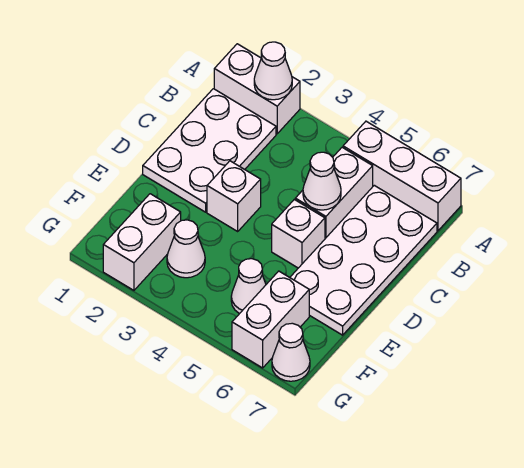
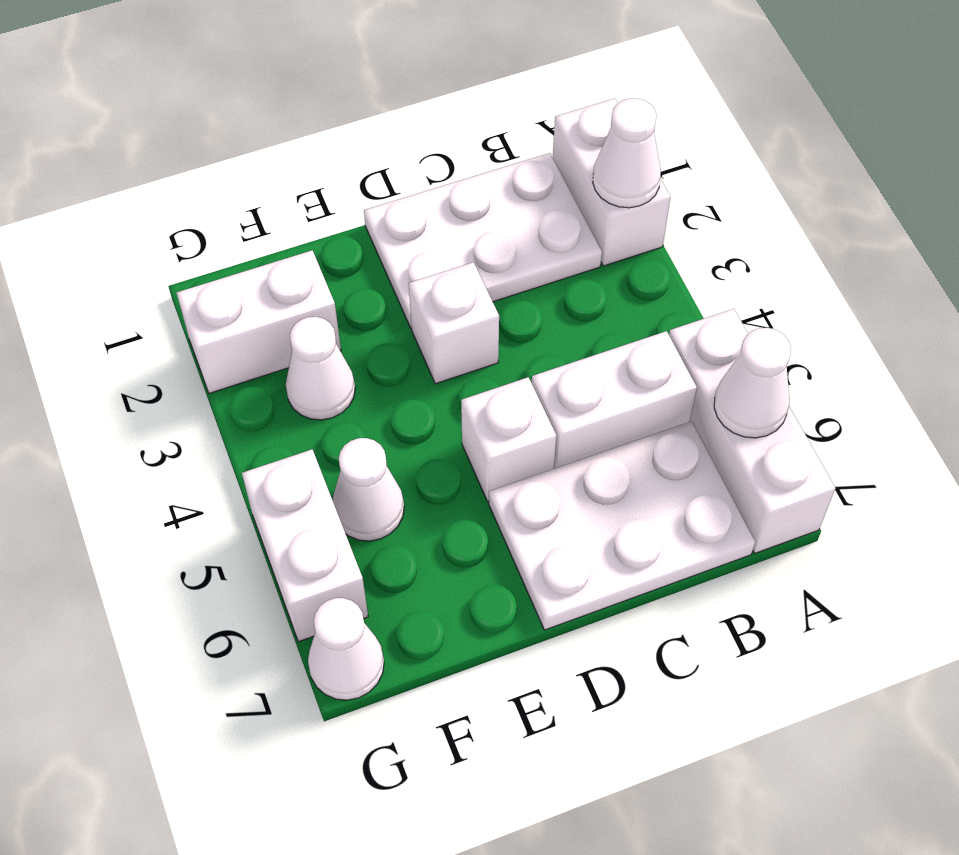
white 2x4 plate [290,185,437,335] -> white 2x3 plate [489,421,755,630]
white 1x1 cone [303,152,341,210] -> white 1x1 cone moved to [714,328,791,438]
white 1x2 brick [232,271,309,368] -> white 1x2 brick turned to [242,450,368,642]

